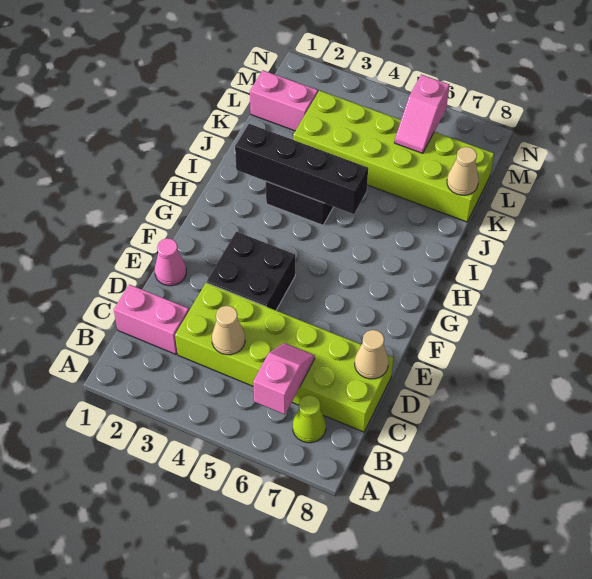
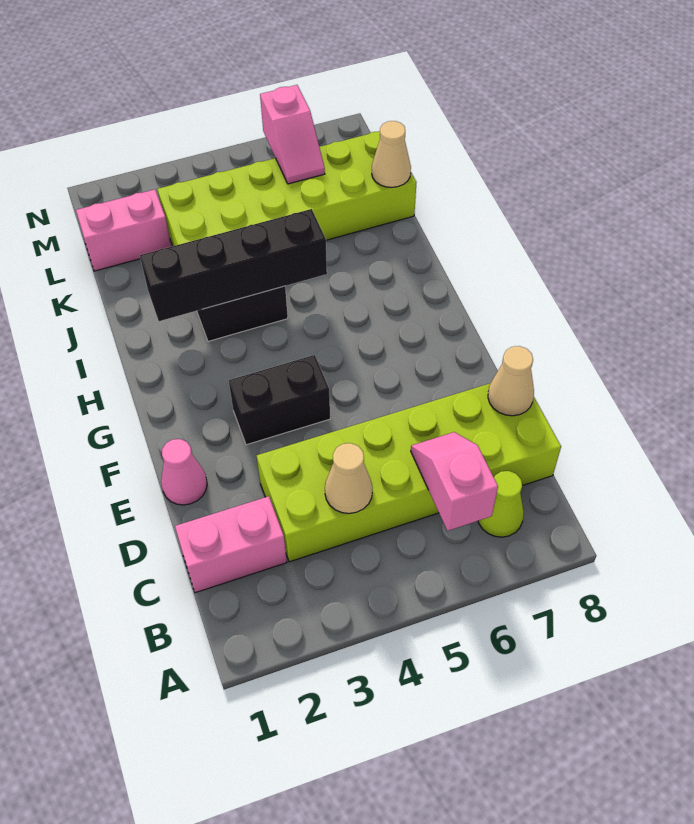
black 2x2 brick [207,232,295,310] -> black 1x2 brick [229,355,330,445]

